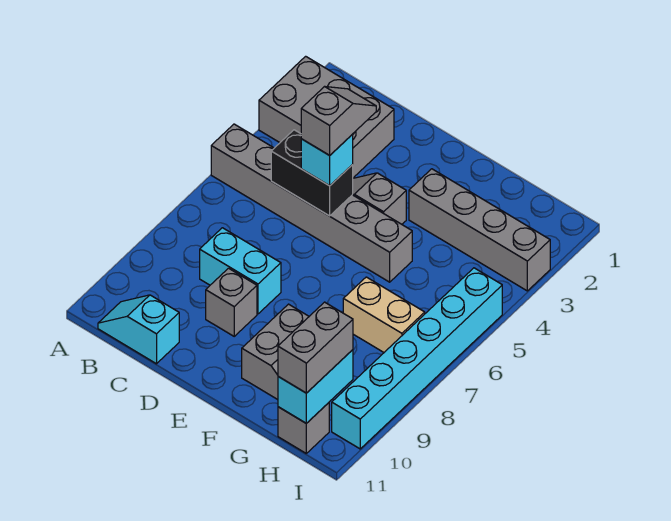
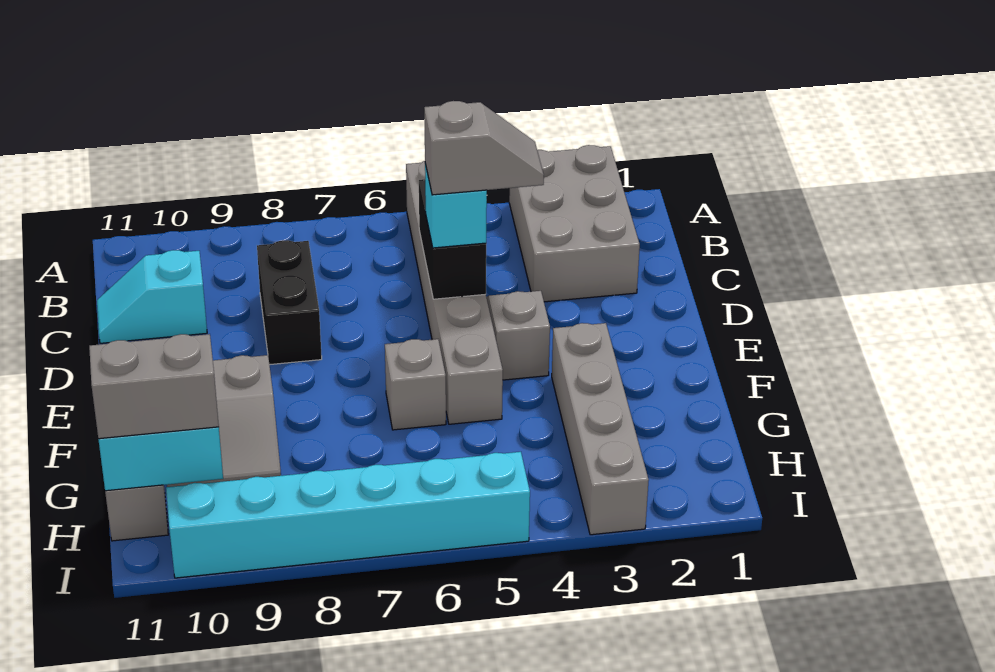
cyan 1x2 slope [98,295,179,364] -> cyan 1x2 slope turned to [97,250,207,343]
cyan 1x2 brick [200,228,281,314] -> black 1x2 brick [257,240,322,365]
grey 1x1 brick [206,268,257,336] -> grey 1x1 brick moved to [385,339,446,430]
tan 1x2 brick [343,277,425,352] -> none

